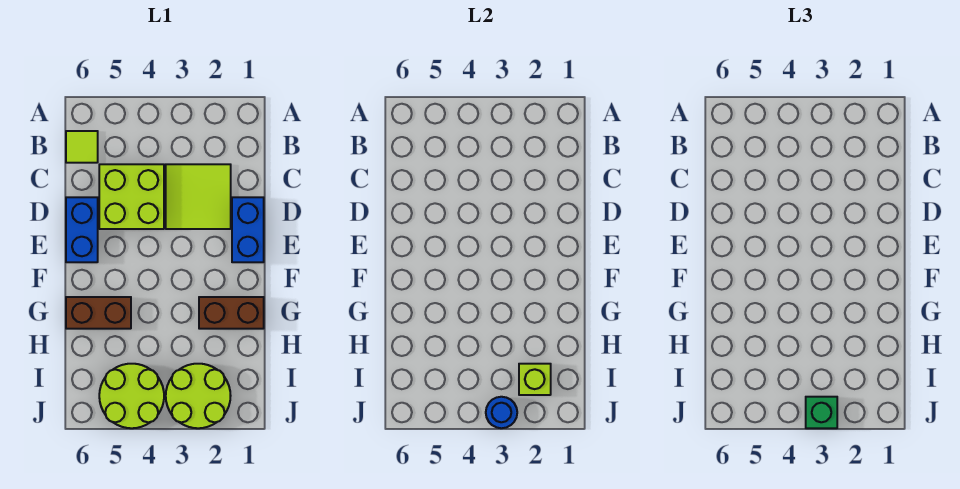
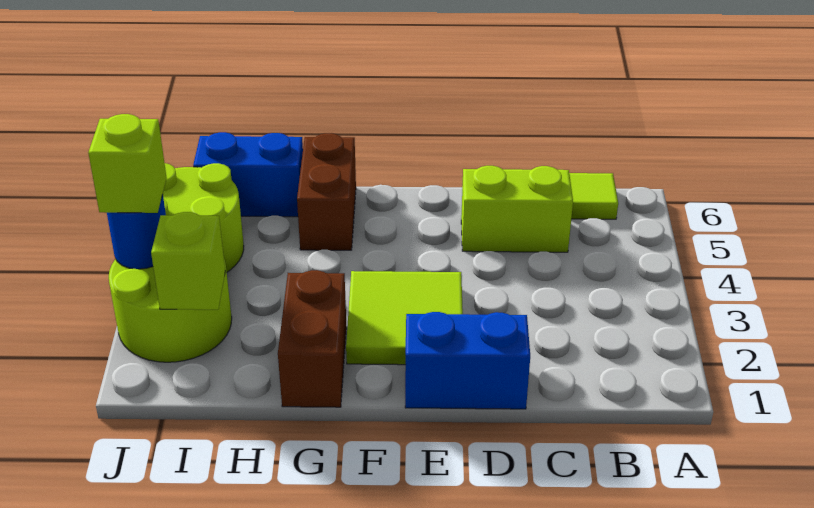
lime 2x2 tile [166,164,231,229] -> lime 2x2 tile moved to [346,271,463,365]
lime 2x2 brick [99,164,164,229] -> lime 1x2 brick [461,166,573,252]
blue 1x2 brick [66,197,98,262] -> blue 1x2 brick moved to [193,132,303,217]
green 1x1 brick [806,397,837,428] -> lime 1x1 brick [88,114,167,213]

